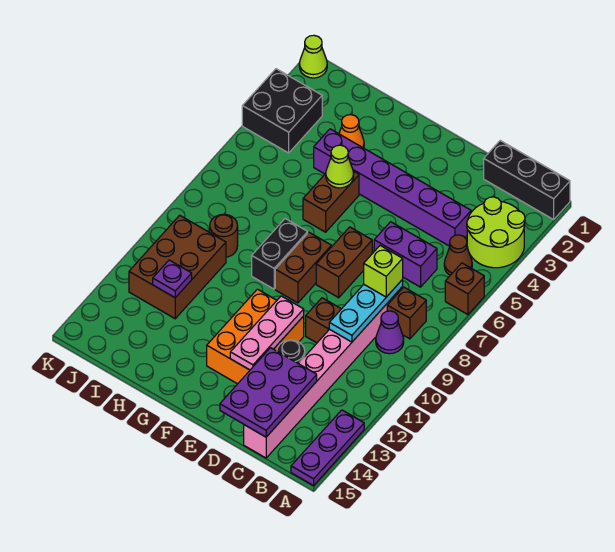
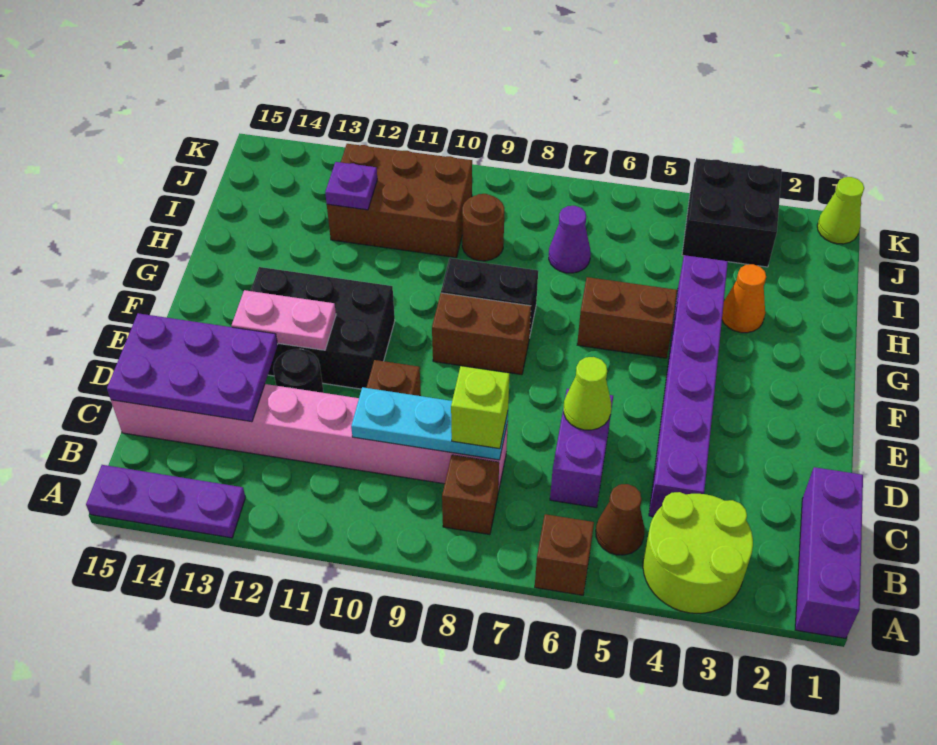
black 1x3 brick [484,141,570,219] -> purple 1x3 brick [795,467,863,639]
purple 1x1 cone [376,311,404,354] -> purple 1x1 cone moved to [549,206,591,273]
brown 1x2 brick [316,227,372,298] -> none
orange 2x3 brick [207,289,304,384] -> black 2x3 brick [251,267,395,389]
pink 1x3 plate [230,296,304,370] -> pink 1x2 plate [232,290,336,350]
lime 1x1 cone [326,145,354,188] -> lime 1x1 cone moved to [564,357,611,430]

